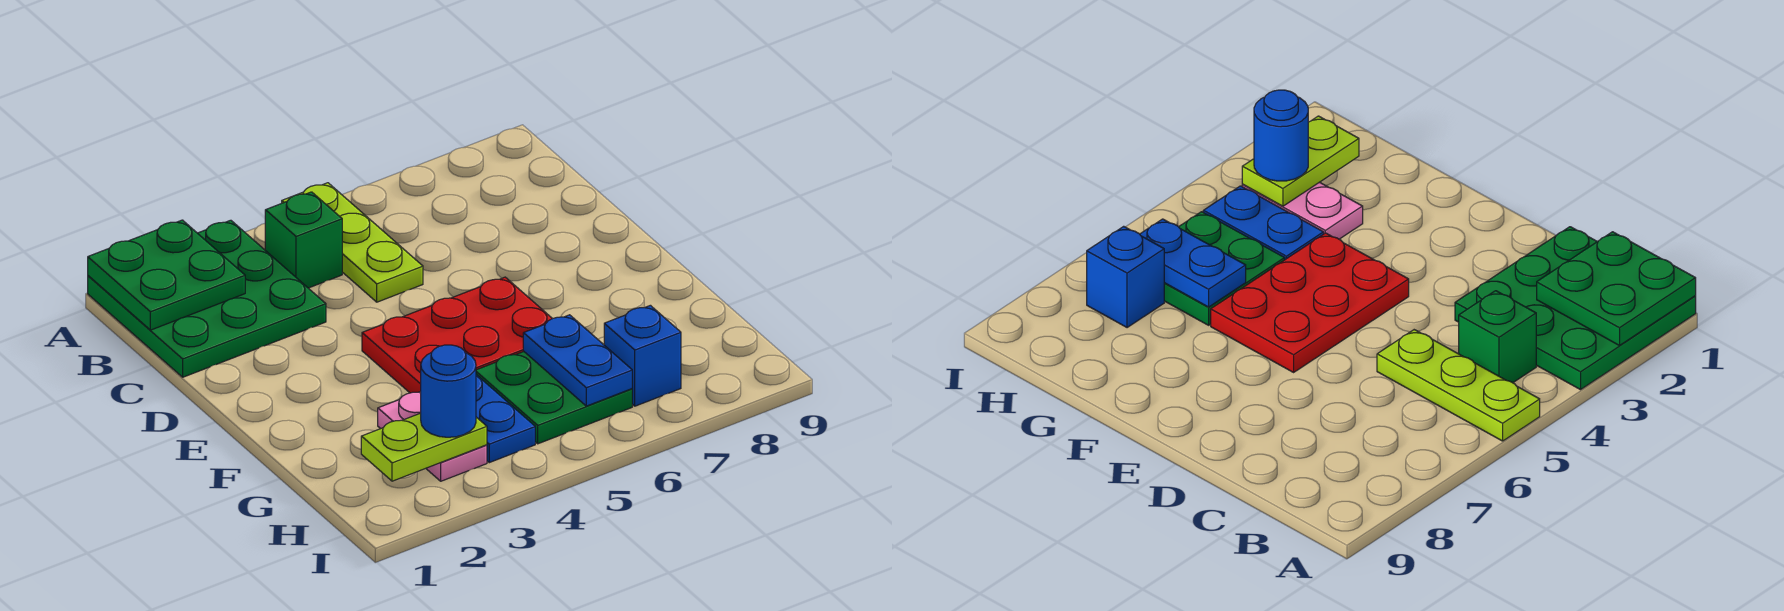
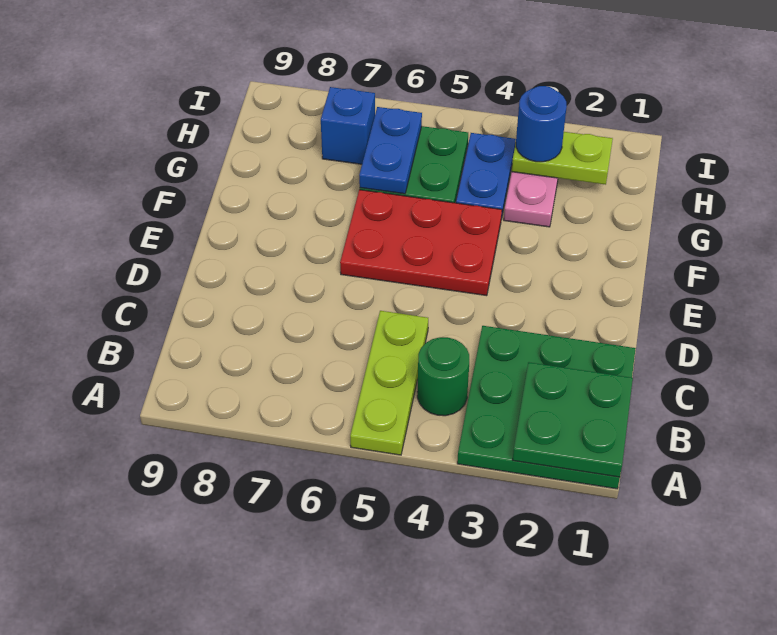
green 1x1 brick [265,192,342,288] -> green 1x1 round brick [417,337,469,416]

